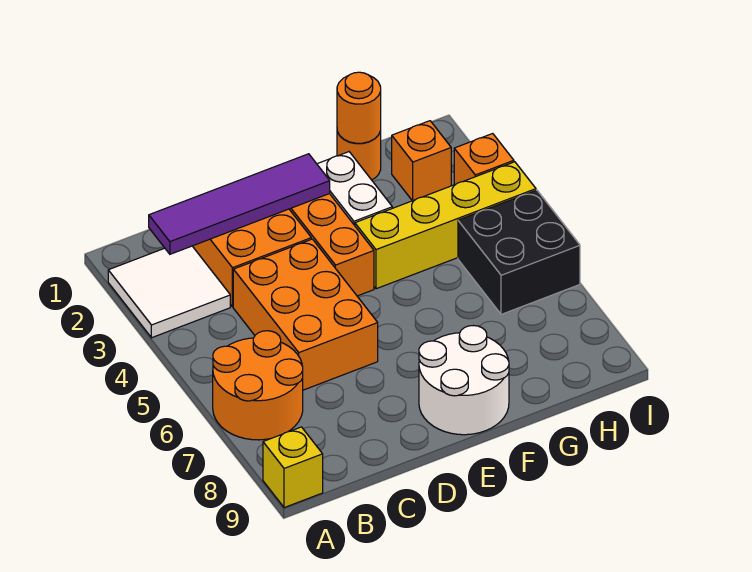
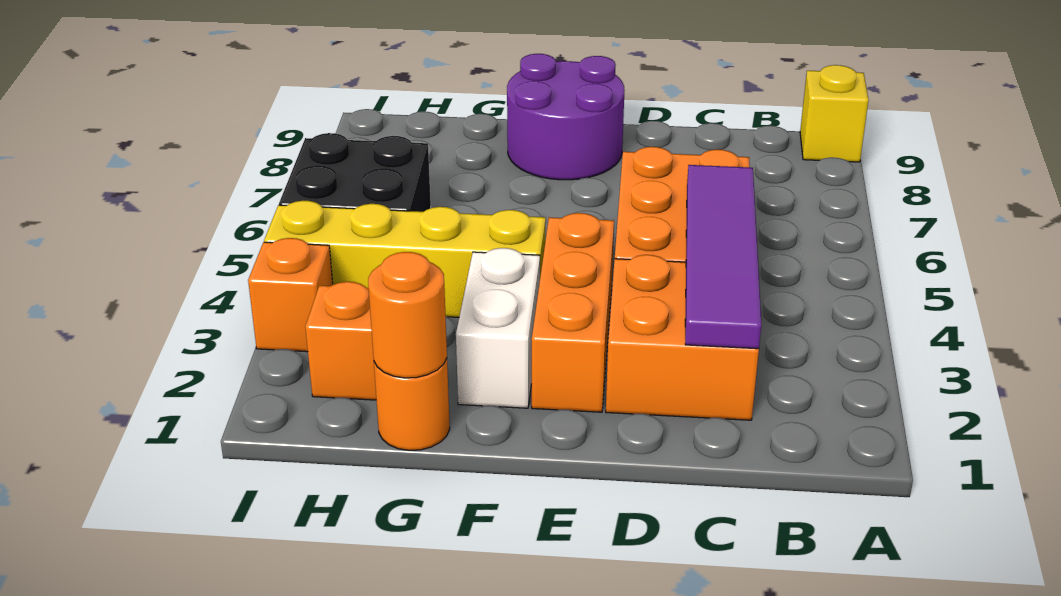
white 2x2 tile [108,246,230,338] -> none
orange 2x2 round brick [213,331,303,440] -> none
purple 1x4 tile [149,154,330,254] -> purple 1x4 tile turned to [685,165,761,349]
white 2x2 round brick [419,326,509,435] -> purple 2x2 round brick [507,54,625,180]

